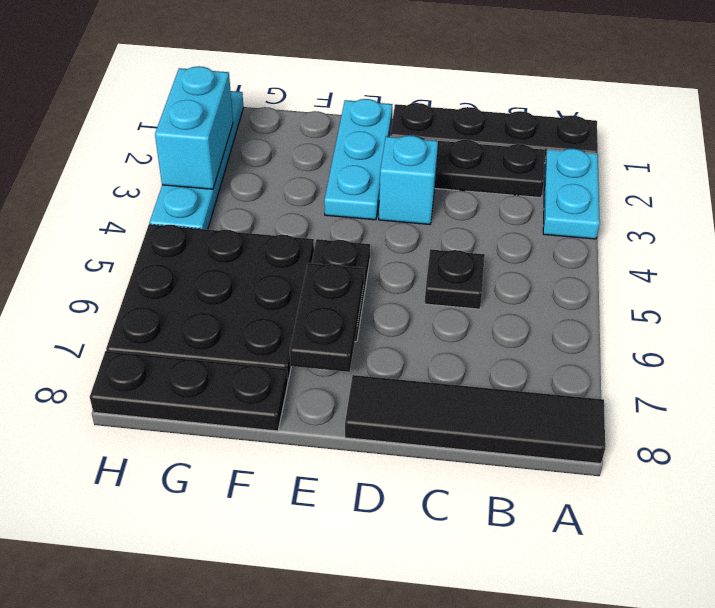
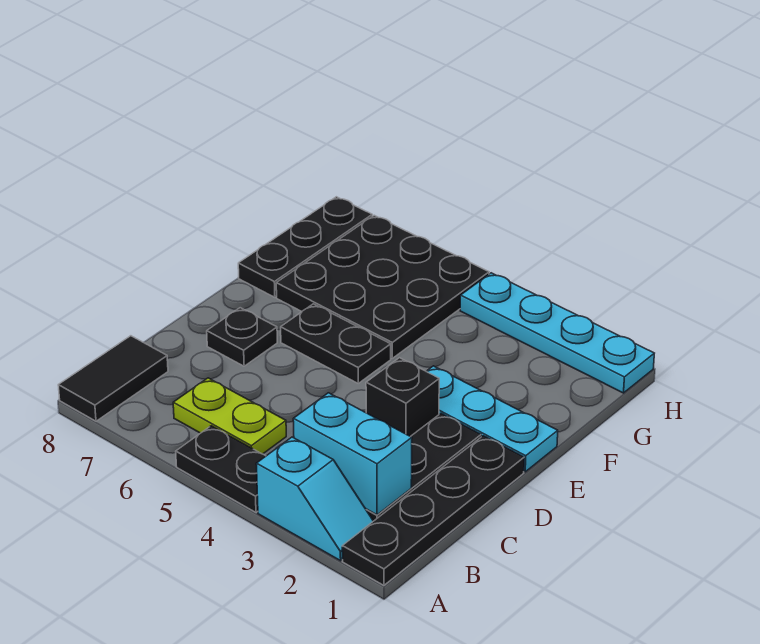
cyan 1x2 plate [543,148,600,239] -> cyan 1x2 slope [256,437,373,561]
black 1x4 tile [345,375,605,464] -> black 1x2 tile [58,336,168,421]
none -> lime 1x2 plate [173,378,286,454]
black 1x1 plate [425,249,485,309] -> black 1x1 plate moved to [207,308,277,366]
cyan 1x1 brick [379,135,438,224] -> black 1x1 brick [366,358,439,437]
black 1x2 plate [290,263,364,372] -> black 1x2 plate moved to [176,426,266,512]
cyan 1x2 brick [155,66,233,189] -> cyan 1x2 brick moved to [293,393,412,515]

